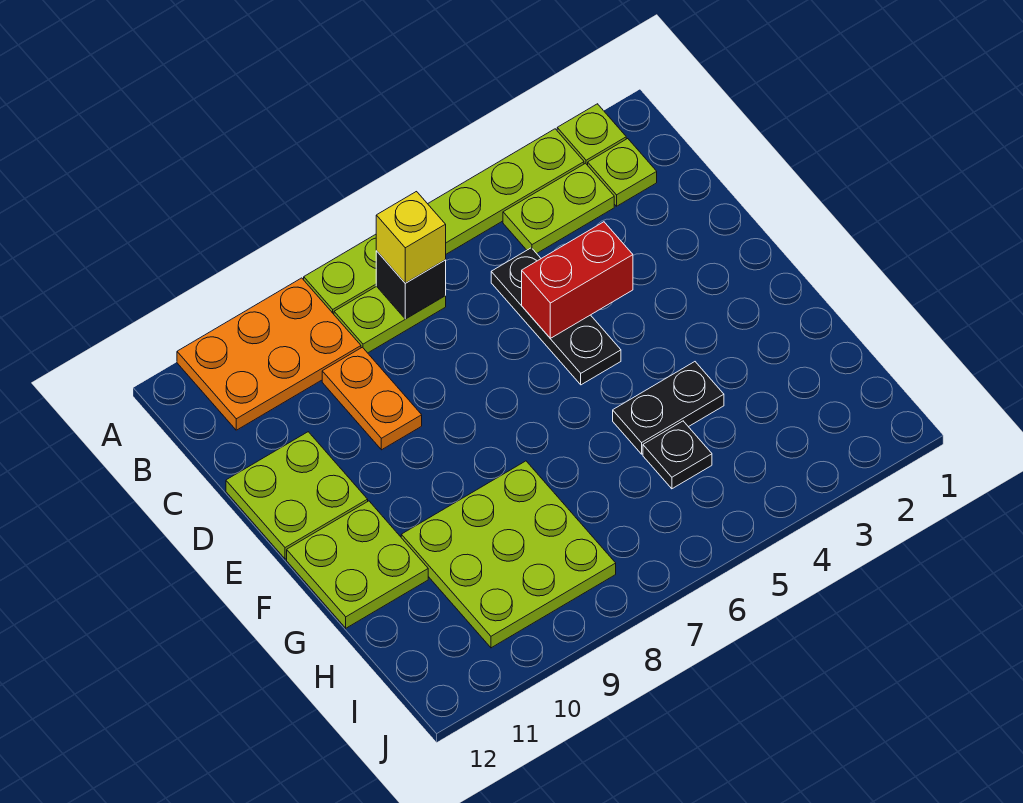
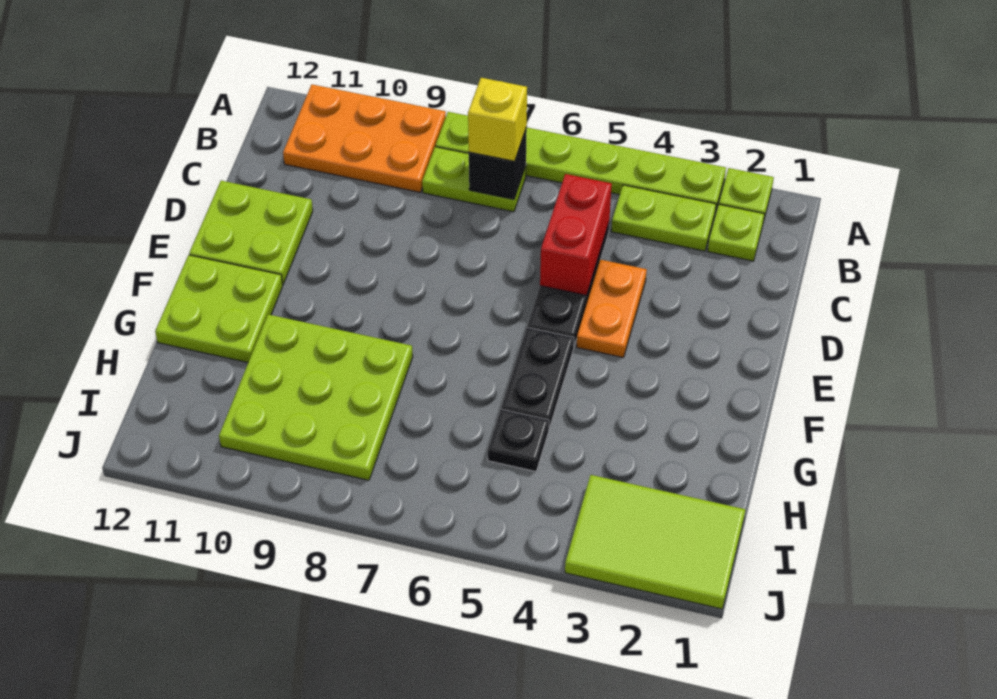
orange 1x2 plate [322,347,422,450] -> orange 1x2 plate moved to [577,260,647,358]
red 1x2 brick [522,222,633,338] -> red 1x2 brick turned to [540,174,612,295]
black 1x2 plate [613,362,724,454] -> black 1x2 plate turned to [501,327,574,428]
none -> lime 2x3 tile [565,475,745,609]

